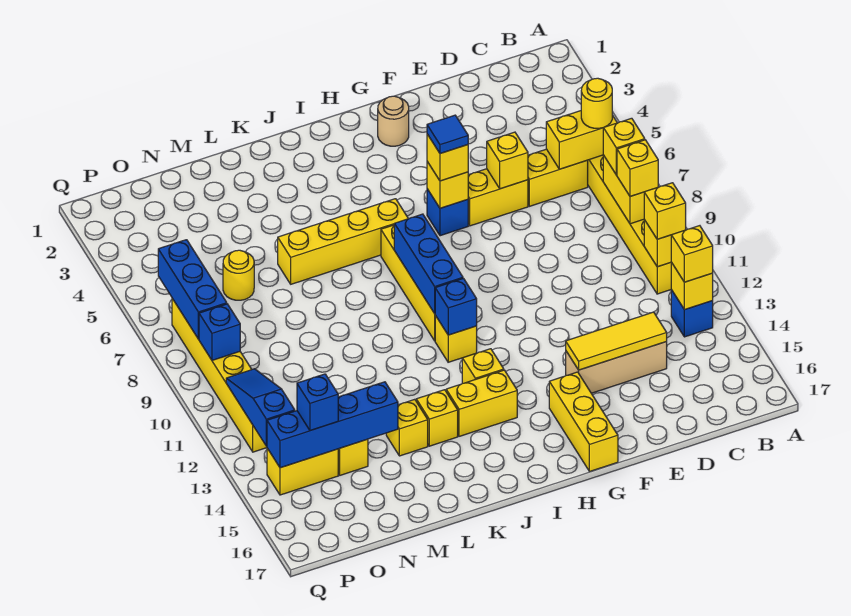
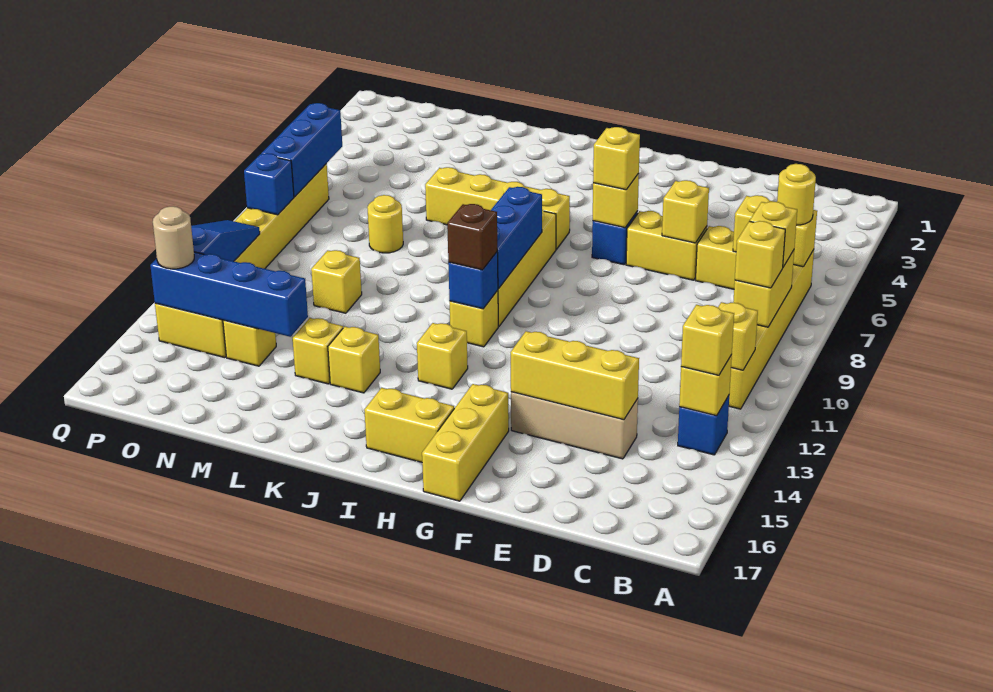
yellow 1x1 brick [644,183,686,239] -> yellow 1x1 brick moved to [311,250,362,313]
yellow 1x3 tile [566,312,667,370] -> yellow 1x3 brick [510,331,639,420]
tan 1x1 round brick [378,96,409,146] -> tan 1x1 round brick moved to [153,206,194,269]
blue 1x1 tile [427,115,468,154] -> none
none -> brown 1x1 brick [447,204,497,270]
yellow 1x2 brick [446,370,517,436] -> yellow 1x2 brick moved to [364,388,454,462]
yellow 1x1 round brick [223,250,254,300] -> yellow 1x1 round brick moved to [367,195,403,253]
blue 1x1 brick [297,374,338,431] -> none

